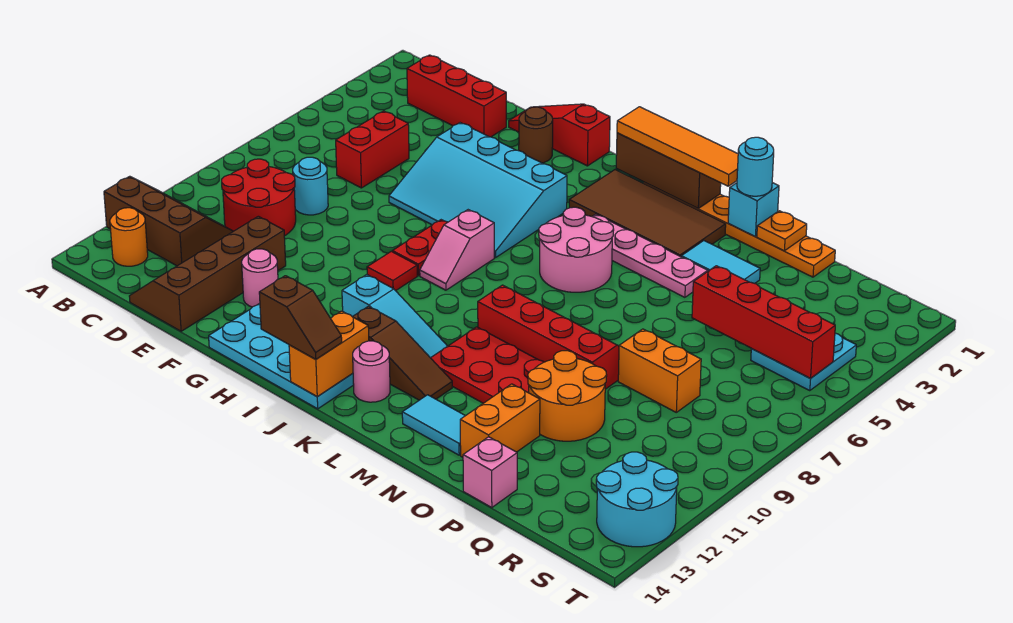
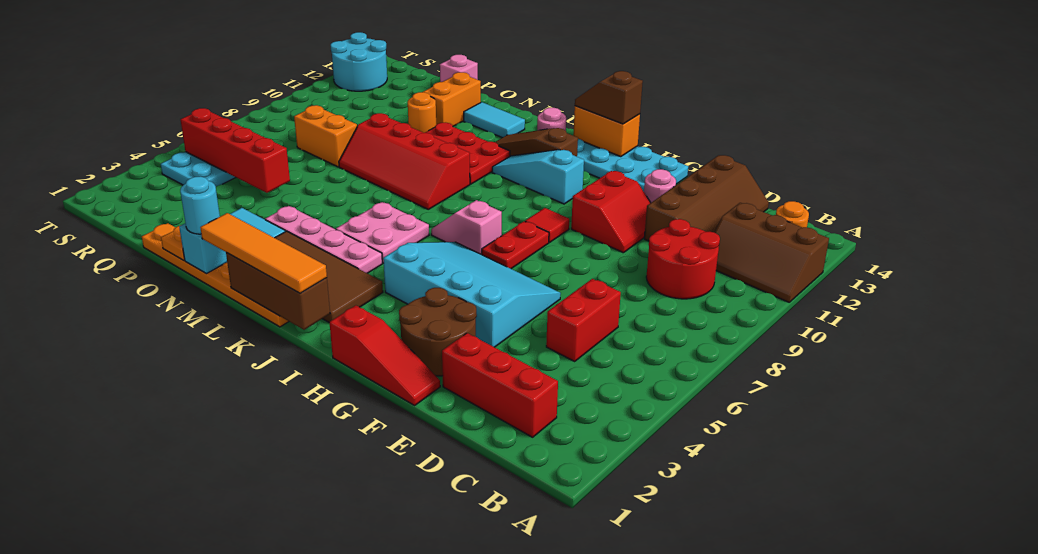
cyan 1x1 round brick [293,157,328,215] -> none
none -> red 2x2 slope [571,171,651,253]
brown 1x1 round brick [519,107,553,163] -> brown 2x2 round brick [399,288,477,376]
pink 1x2 slope [420,210,494,290] -> pink 1x2 slope turned to [431,200,502,254]
orange 1x2 brick [289,311,369,397] -> orange 1x2 brick turned to [573,106,640,157]
pink 2x2 round brick [539,207,614,292] -> pink 2x2 plate [336,202,429,263]
orange 2x2 round brick [528,351,607,441] -> orange 1x1 round brick [408,92,436,133]

